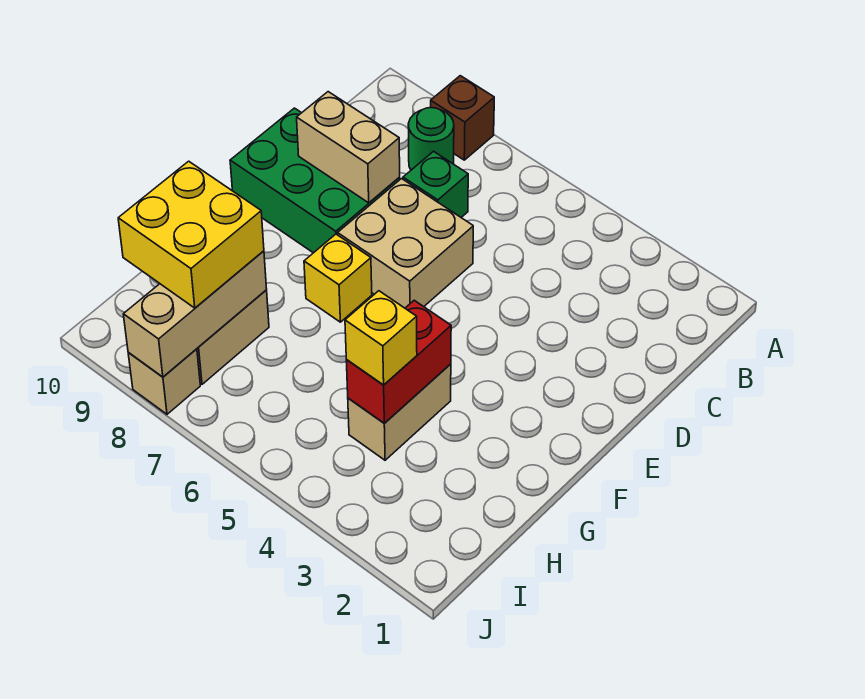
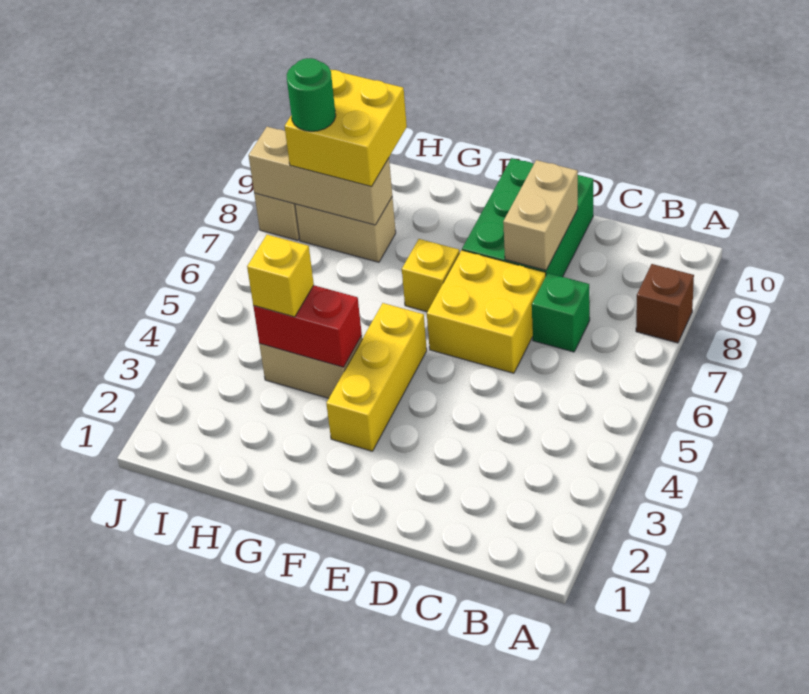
green 1x1 round brick [408,108,454,170] -> green 1x1 round brick moved to [287,58,336,132]
tan 2x2 brick [338,179,473,308] -> yellow 2x2 brick [427,250,546,373]
none -> yellow 1x3 brick [326,303,427,451]

